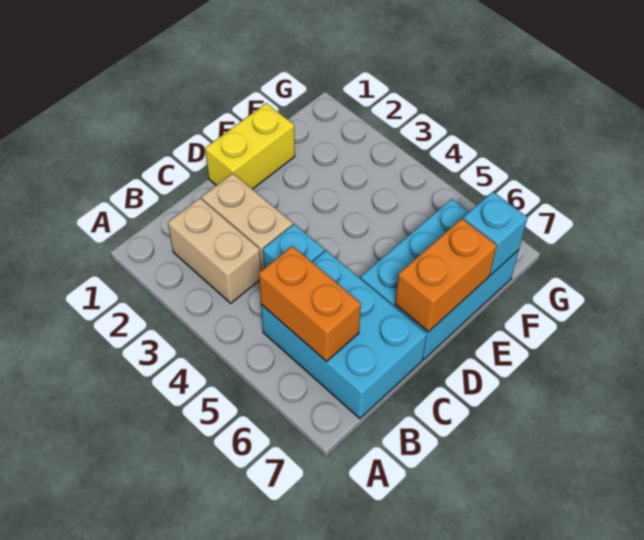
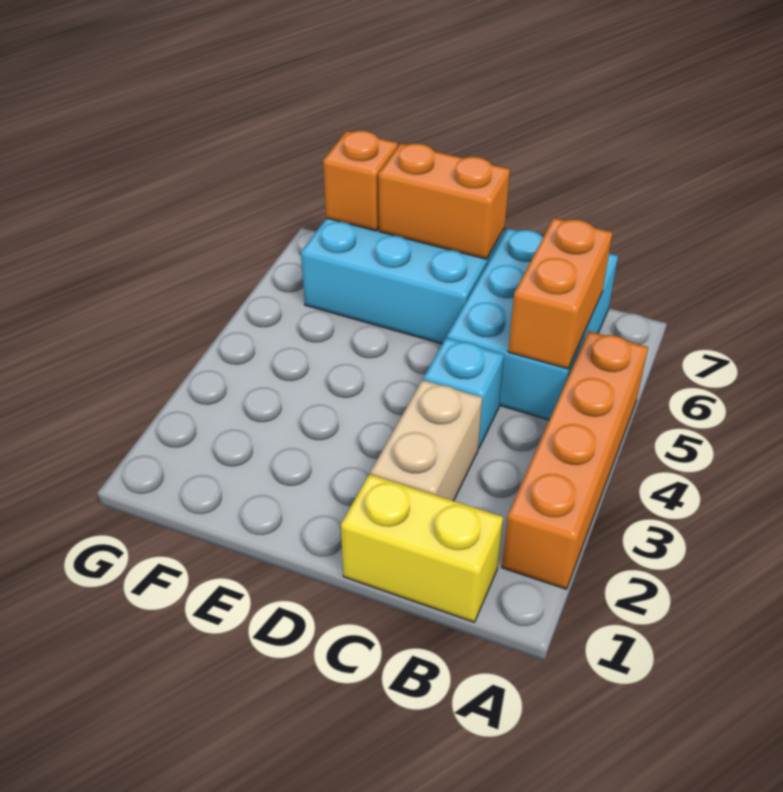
none -> orange 1x4 brick [502,331,648,589]
tan 1x2 brick [168,198,261,303] -> none
yellow 1x2 brick [205,103,295,189] -> yellow 1x2 brick moved to [341,474,503,622]
cyan 1x1 brick [463,192,528,275] -> orange 1x1 brick [323,131,398,231]

